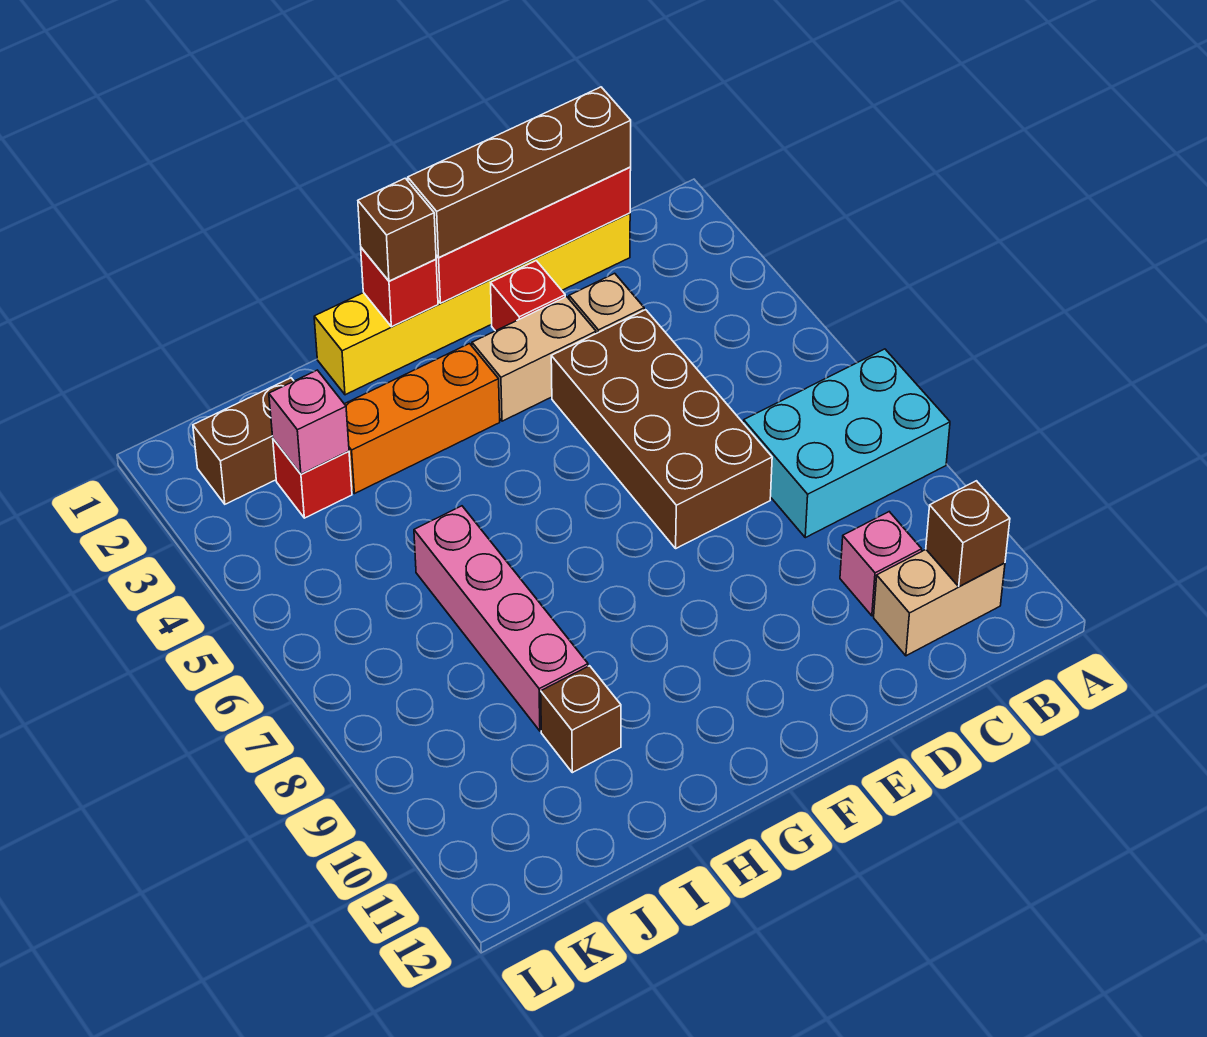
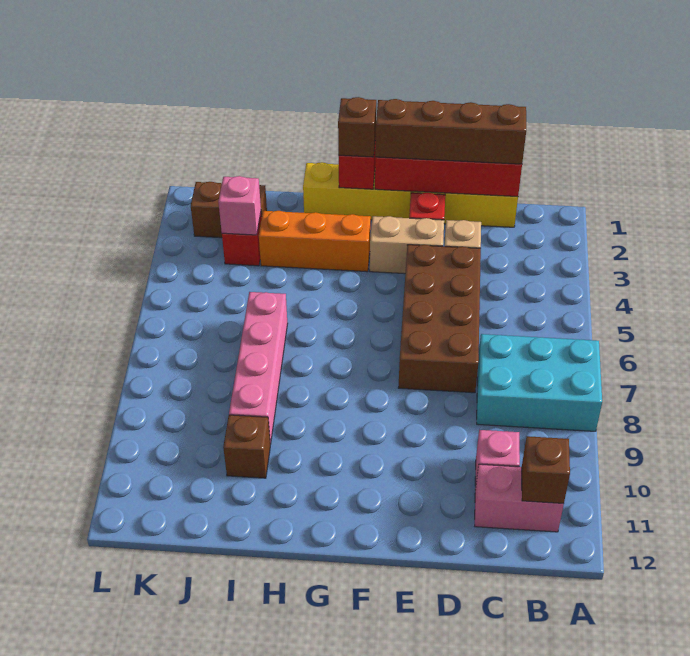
tan 1x2 brick [874,550,1005,656] -> pink 1x2 brick [475,464,564,532]

